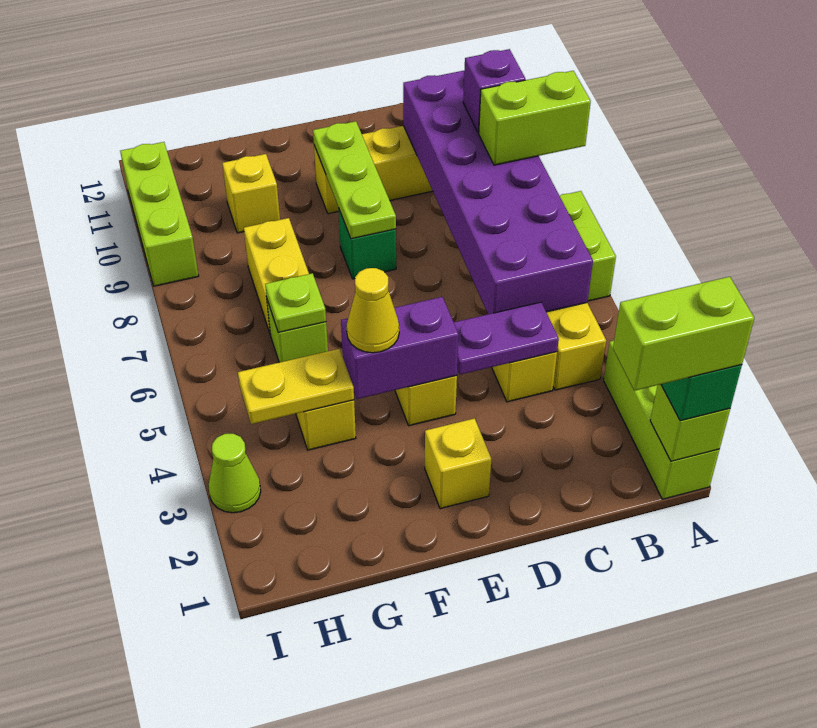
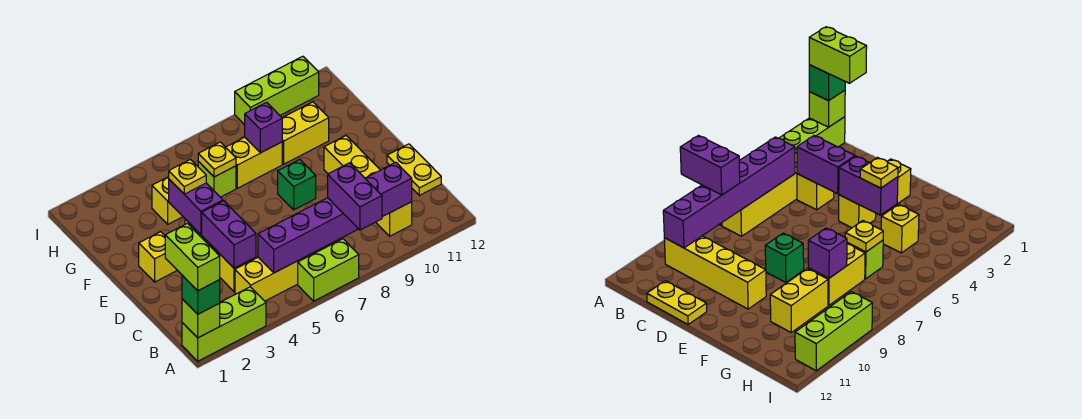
lime 1x2 brick [479,71,591,165] -> purple 1x2 brick [328,163,382,230]
purple 2x6 brick [403,70,593,314] -> purple 1x6 brick [258,162,412,273]
purple 1x1 brick [463,49,525,133] -> purple 1x1 brick moved to [245,102,282,153]
purple 1x2 plate [454,302,559,375] -> purple 1x2 brick [201,201,256,268]
lime 1x3 plate [313,121,396,239] -> none
yellow 1x1 cone [347,268,399,353] -> yellow 1x1 plate [169,160,206,194]
yellow 1x2 plate [238,349,354,424] -> yellow 1x2 plate moved to [387,144,441,195]
lime 1x1 plate [265,273,326,333] -> yellow 1x1 plate [198,142,236,177]
yellow 1x1 brick [222,154,280,233] -> yellow 1x2 brick [282,102,329,164]
lime 1x1 cone [209,434,261,513] -> none

